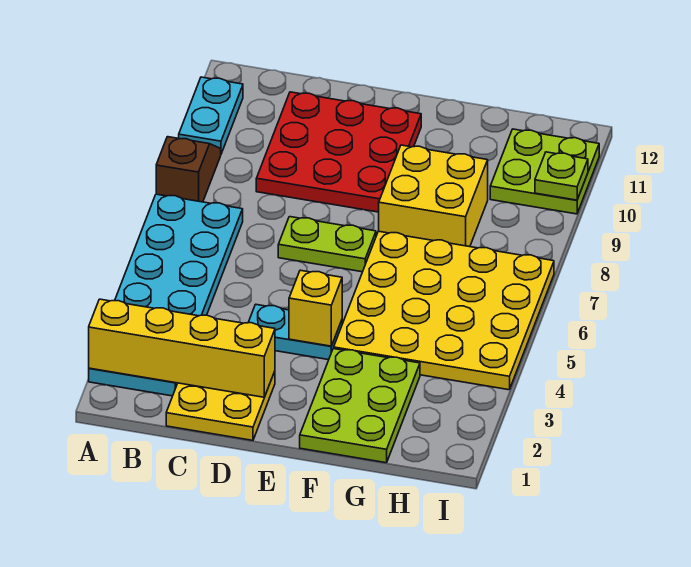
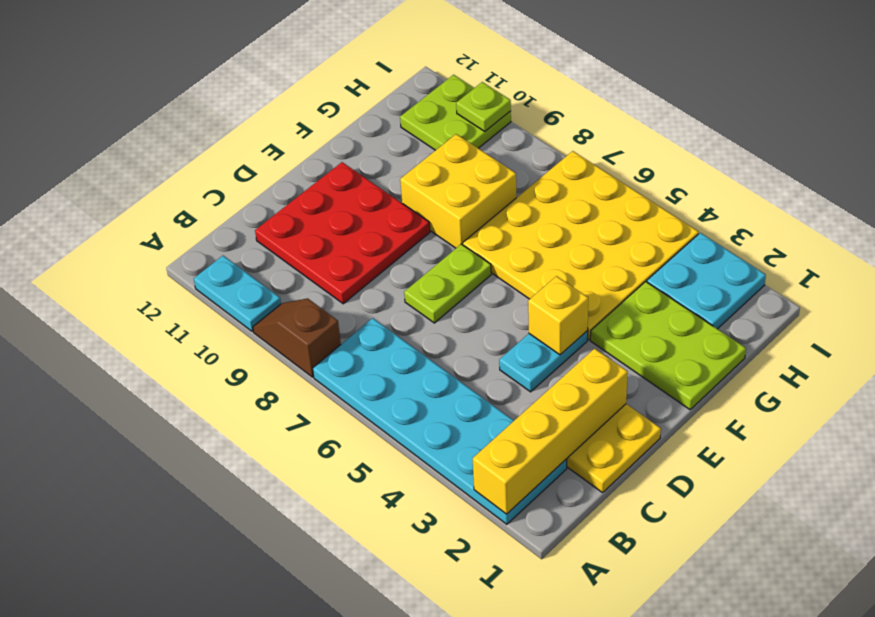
none -> cyan 2x2 plate [647,233,766,329]

